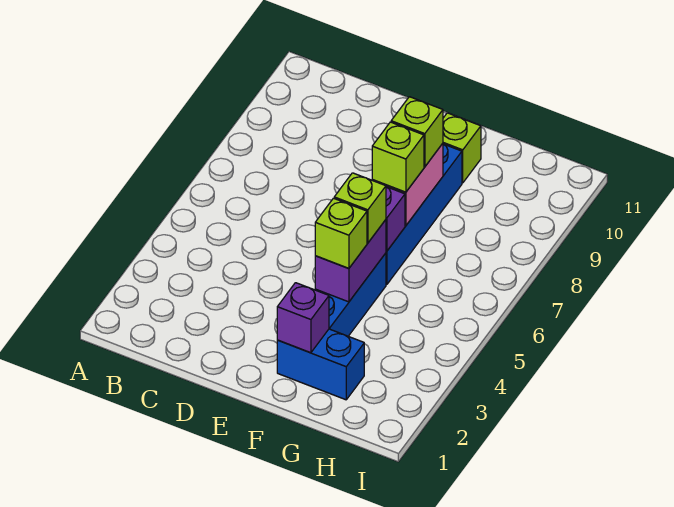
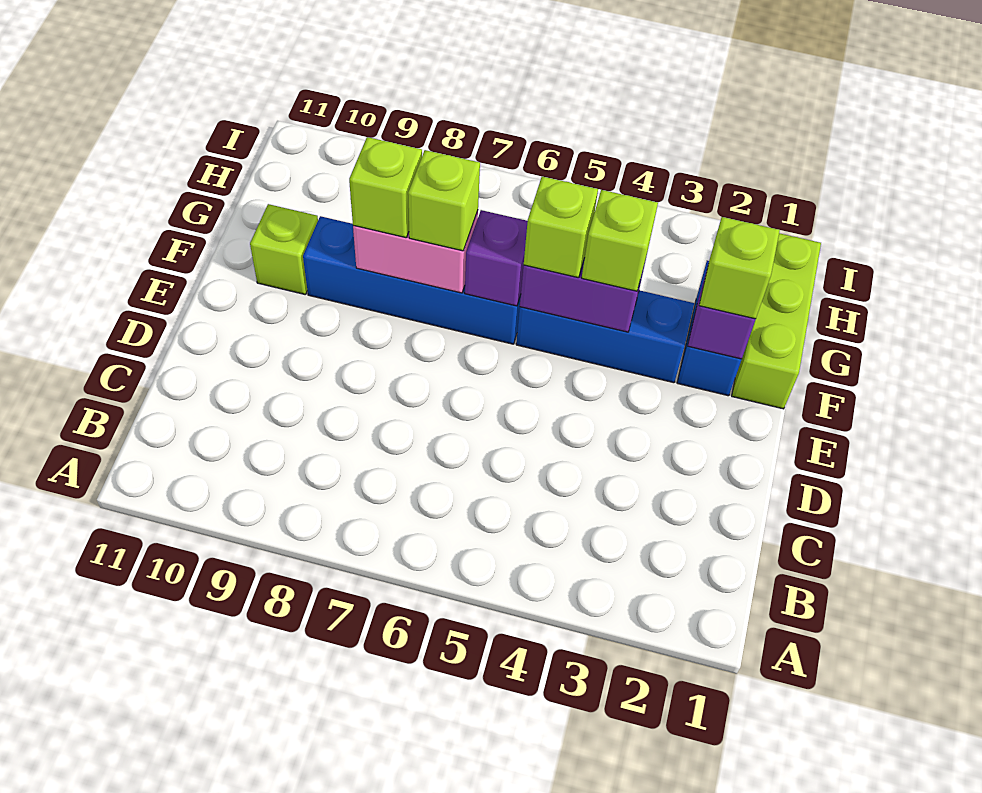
none -> lime 1x3 brick [732,233,821,409]
none -> lime 1x1 brick [699,217,780,319]

